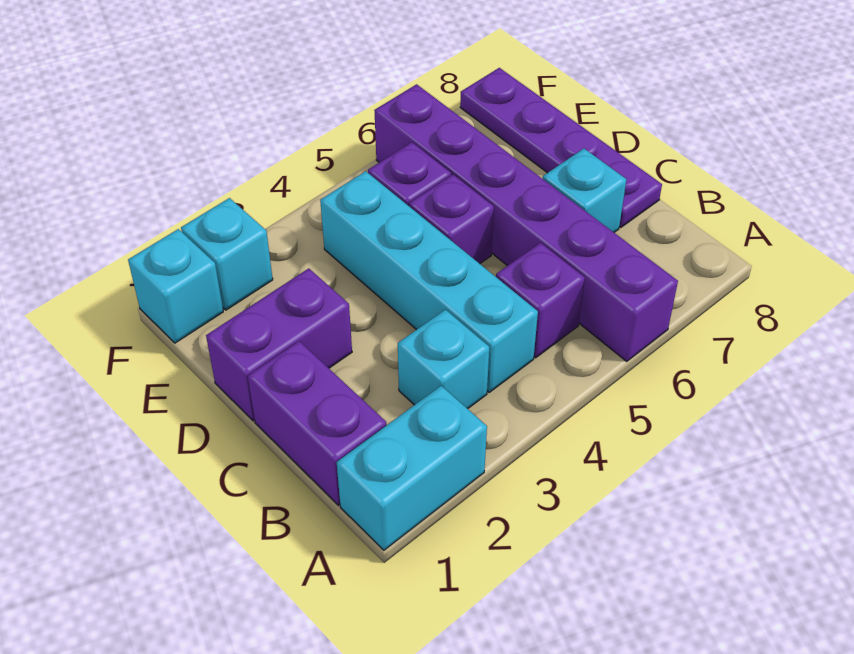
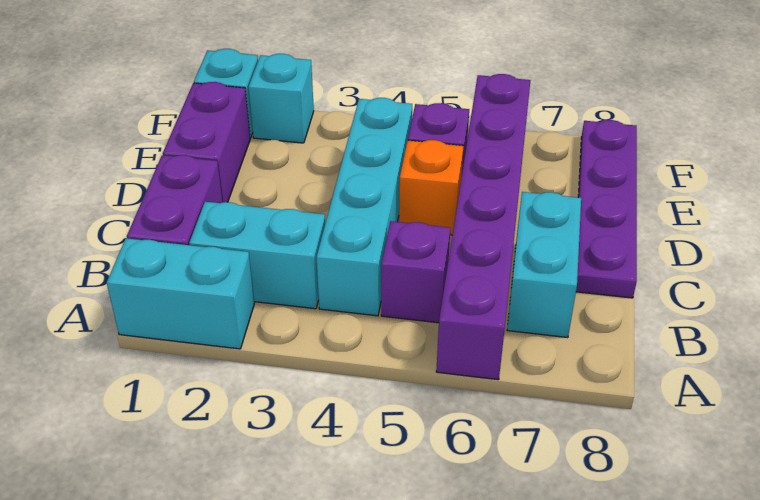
cyan 1x1 brick [398,310,489,409] -> cyan 1x2 brick [189,202,325,309]
cyan 1x1 brick [543,149,626,232] -> cyan 1x2 brick [507,192,581,338]
purple 1x2 brick [206,268,352,421] -> purple 1x2 brick turned to [163,82,250,202]
purple 1x1 brick [409,175,494,264] -> orange 1x1 brick [399,140,464,235]

